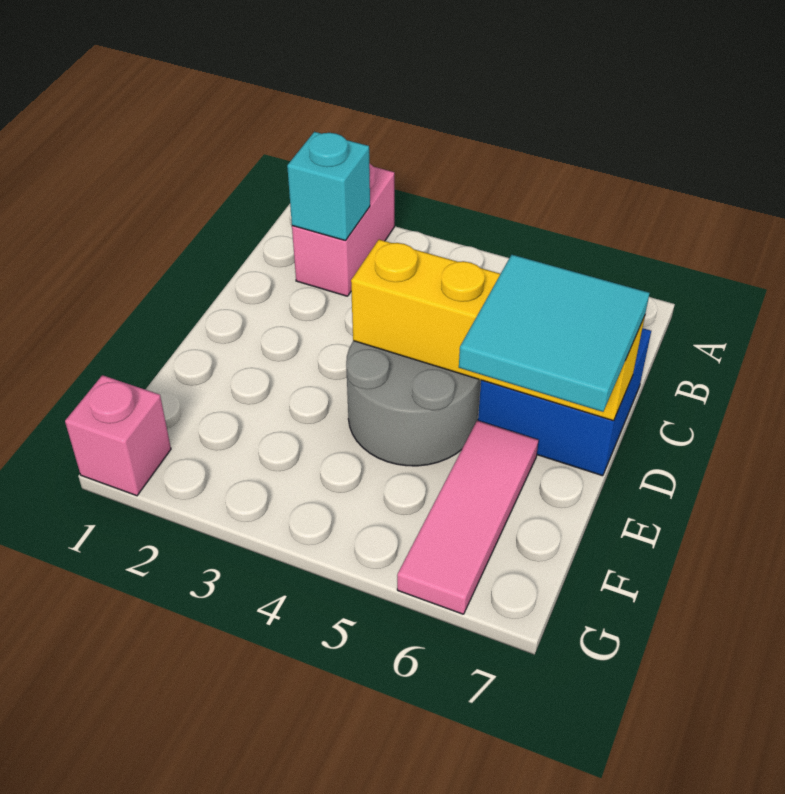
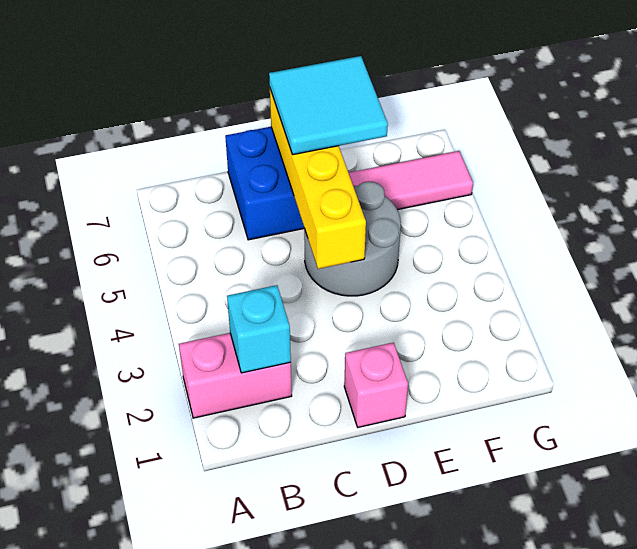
pink 1x1 brick [65,375,171,496] -> pink 1x1 brick moved to [344,343,408,427]

